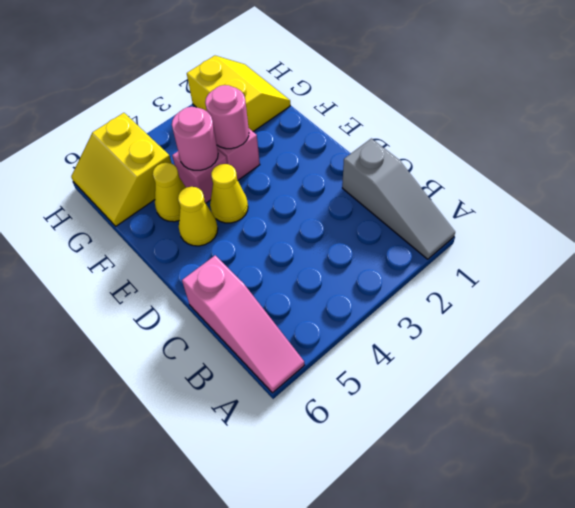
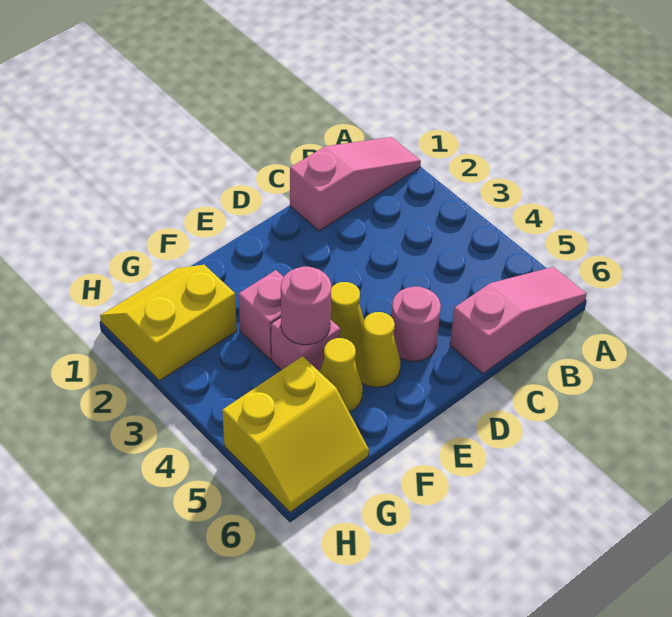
grey 1x3 slope [342,138,455,259] -> pink 1x3 slope [290,137,421,231]
pink 1x1 round brick [205,85,249,149] -> pink 1x1 round brick moved to [392,287,441,361]

